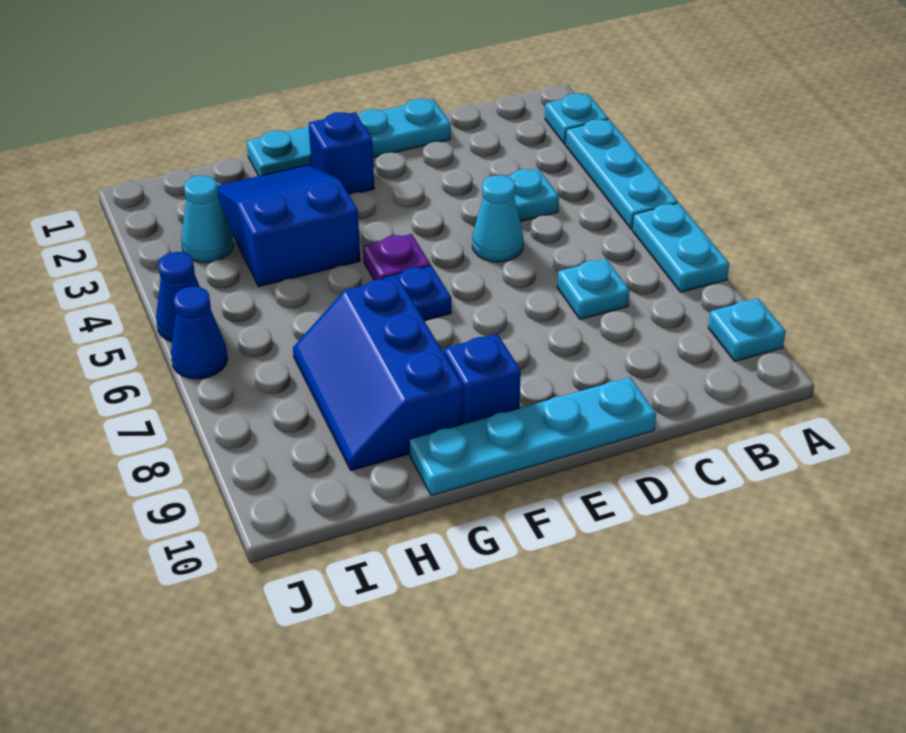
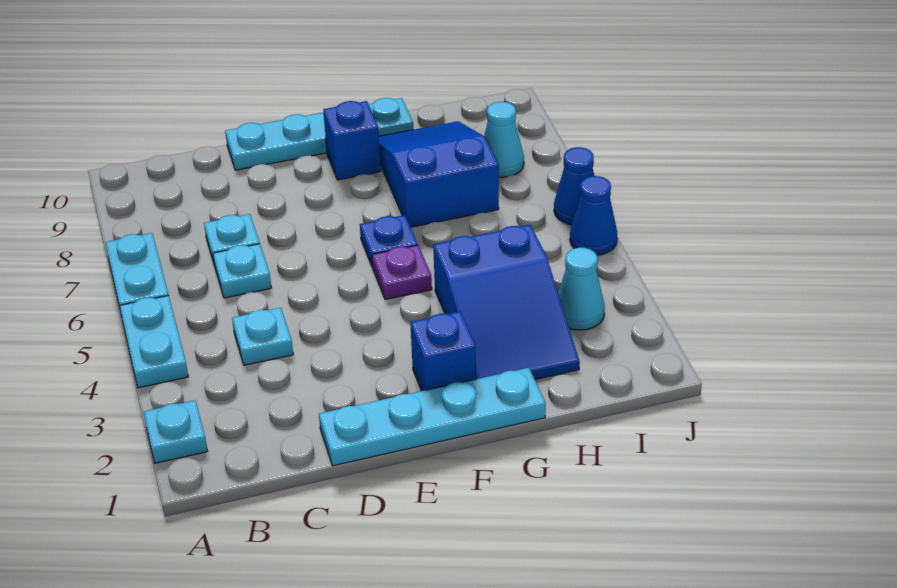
cyan 1x3 plate [565,119,678,229] -> cyan 1x2 plate [120,296,188,388]
cyan 1x1 plate [708,298,786,361] -> cyan 1x1 plate moved to [213,244,271,298]
cyan 1x1 cone [472,175,523,262] -> cyan 1x1 cone moved to [484,102,524,177]
blue 2x3 slope [293,277,463,470] -> blue 2x3 slope turned to [379,121,499,227]

